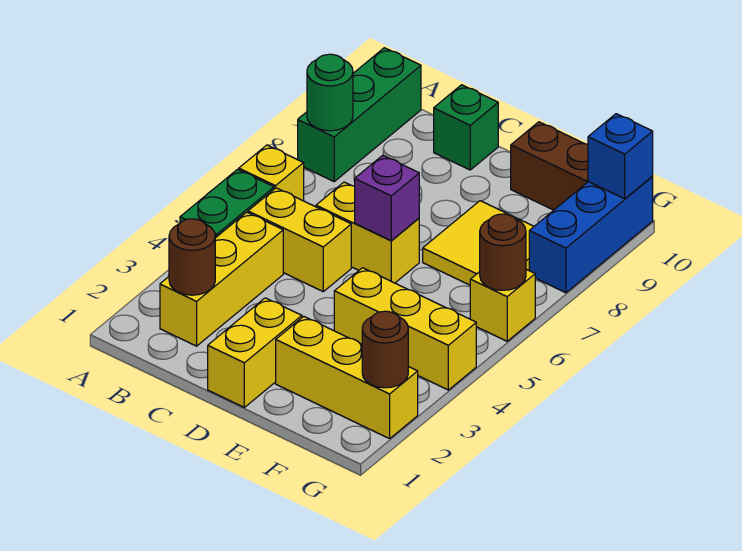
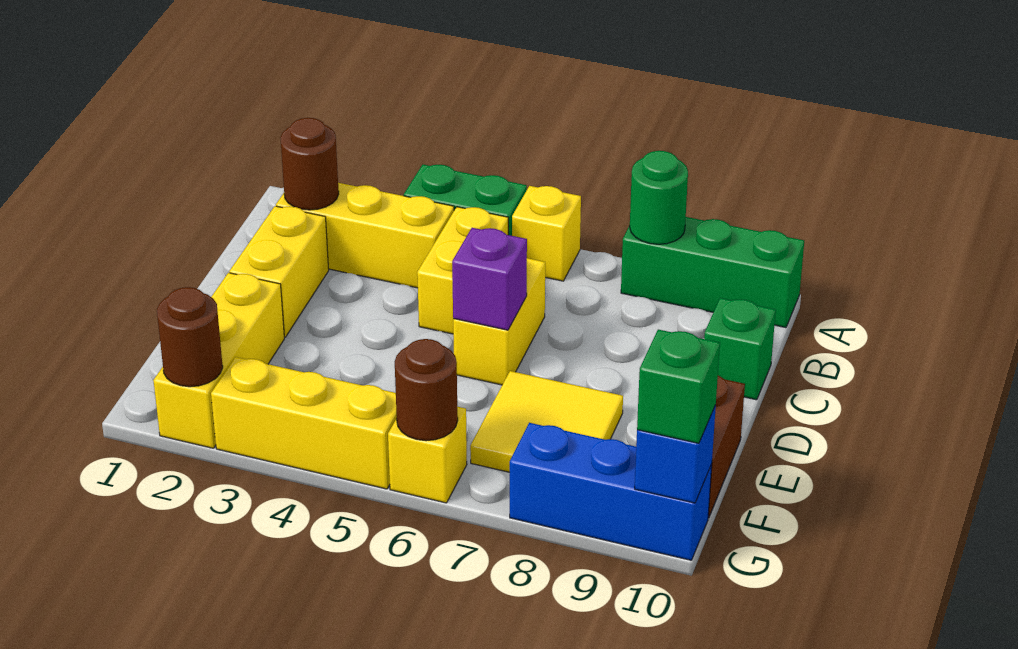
yellow 1x2 brick [208,298,302,407] -> yellow 1x2 brick turned to [229,206,329,337]
yellow 1x3 brick [334,268,476,390] -> yellow 1x3 brick turned to [211,357,397,489]
none -> green 1x1 brick [637,330,720,443]

